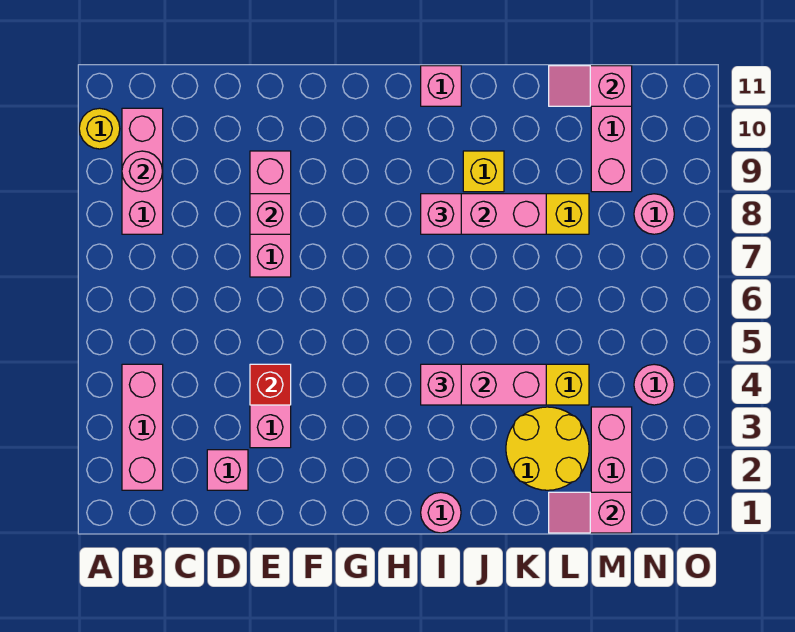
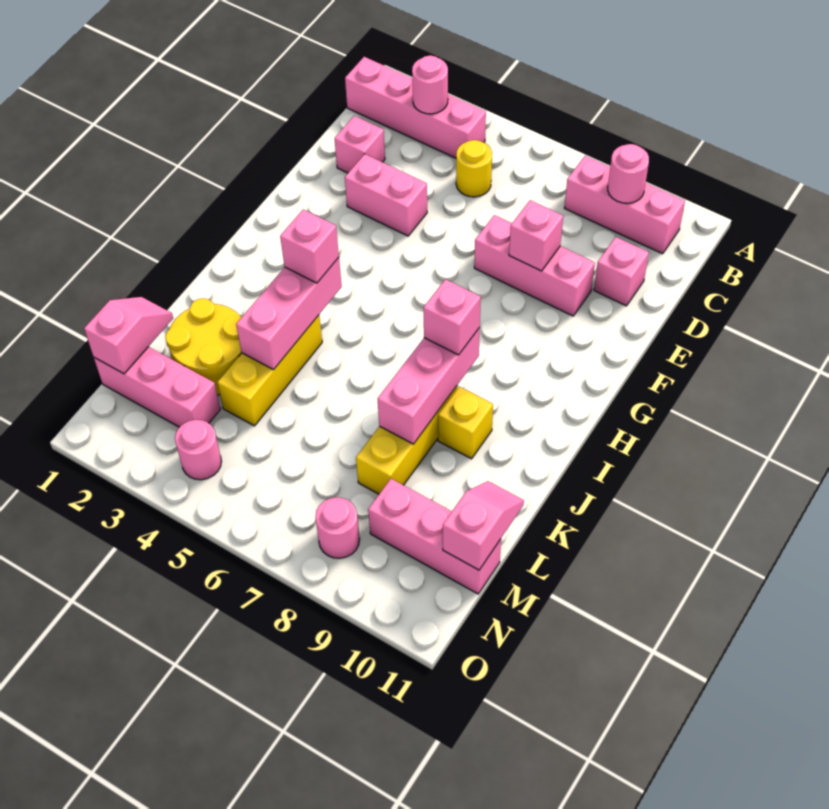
yellow 1x1 round brick [79,108,120,149] -> yellow 1x1 round brick moved to [456,140,492,197]
pink 1x3 brick [122,364,163,490] -> pink 1x4 brick [345,57,486,158]
red 1x1 brick [250,364,291,405] -> none
pink 1x1 round brick [421,492,461,533] -> pink 1x1 round brick moved to [412,55,448,114]
pink 1x1 brick [421,66,461,106] -> pink 1x1 brick moved to [594,237,649,306]

